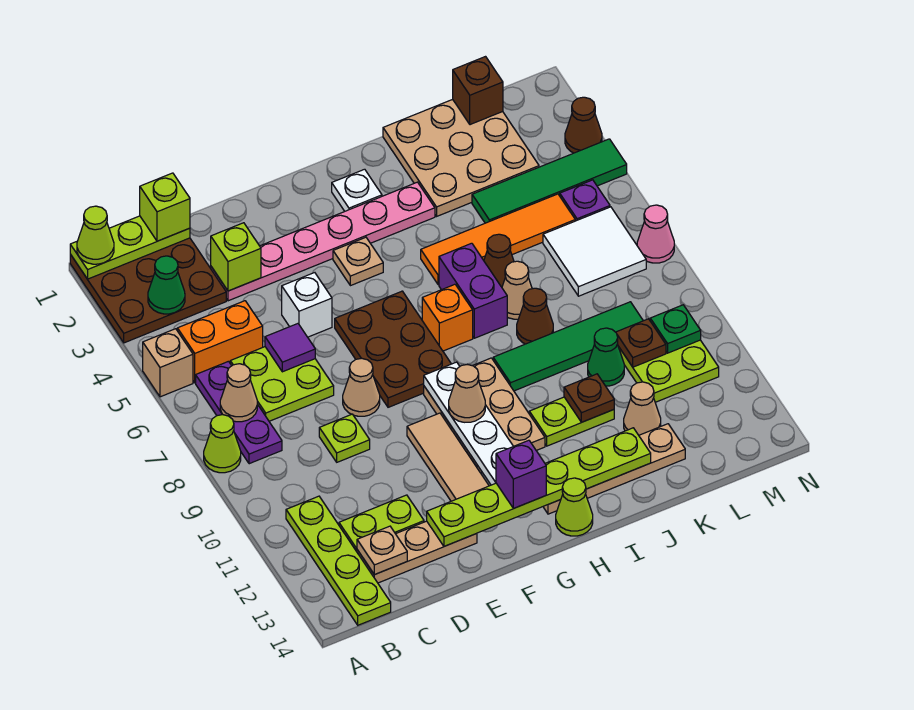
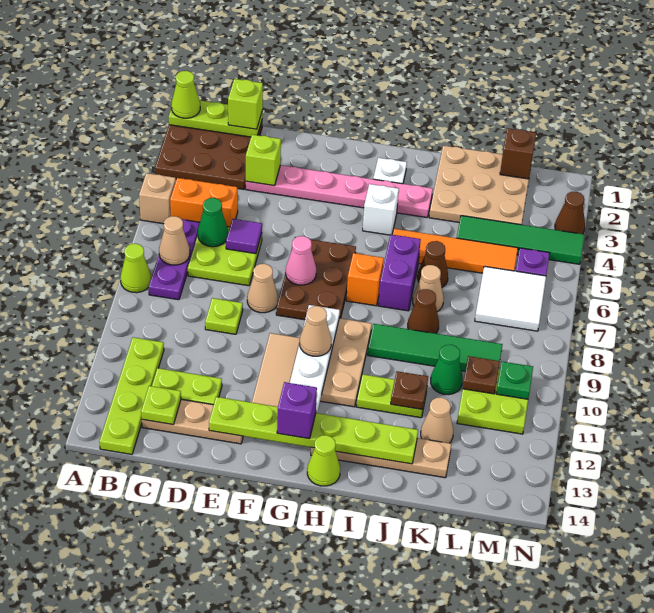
green 1x1 cone [148,256,185,314] -> green 1x1 cone moved to [198,198,228,247]
tan 1x1 plate [357,526,407,575] -> lime 1x1 plate [141,386,181,425]
white 1x1 brick [282,273,332,337] -> white 1x1 brick moved to [363,184,399,235]
tan 1x1 plate [333,237,383,286] -> none
pink 1x1 cone [637,205,674,263] -> pink 1x1 cone moved to [286,236,316,285]

